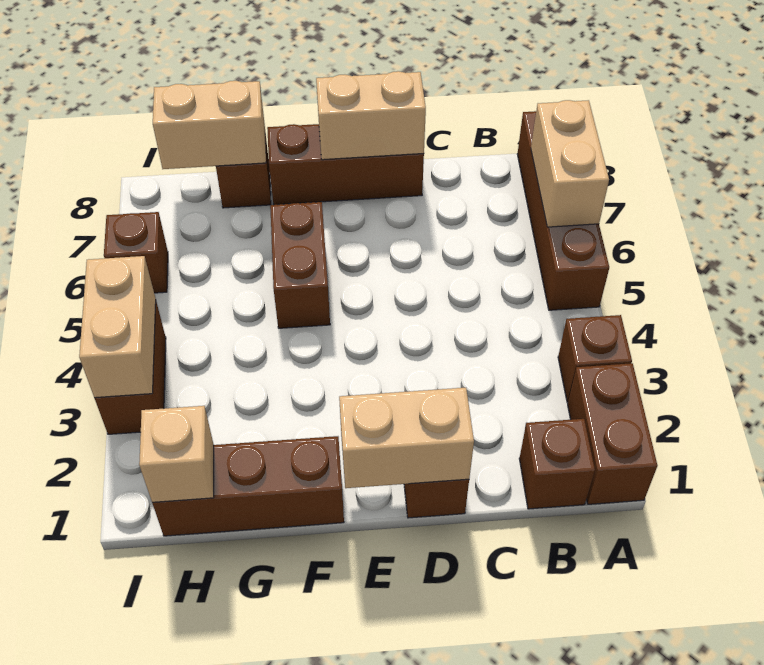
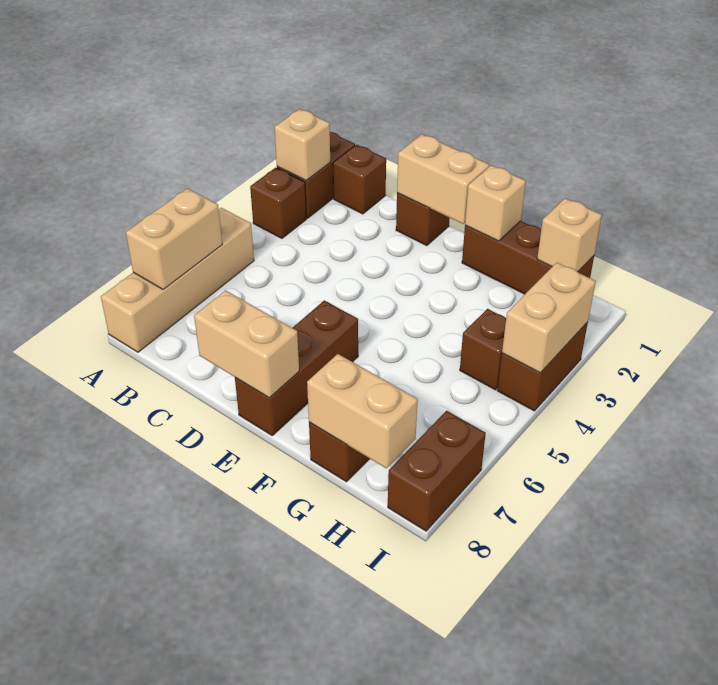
none -> tan 1x1 brick [274,109,330,181]
brown 1x4 brick [517,111,609,310] -> tan 1x4 brick [101,208,254,352]
brown 1x3 brick [267,124,424,205] -> brown 1x3 brick turned to [235,301,358,435]
none -> tan 1x1 brick [465,165,526,241]
brown 1x2 brick [270,202,330,328] -> brown 1x2 brick moved to [388,411,486,531]
brown 1x1 brick [104,212,168,293] -> brown 1x1 brick moved to [460,309,506,390]

